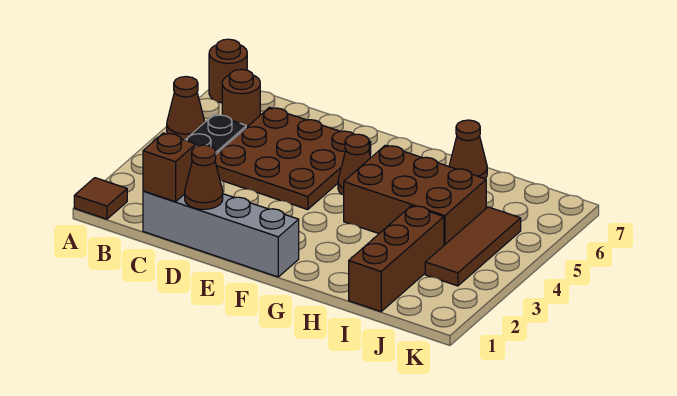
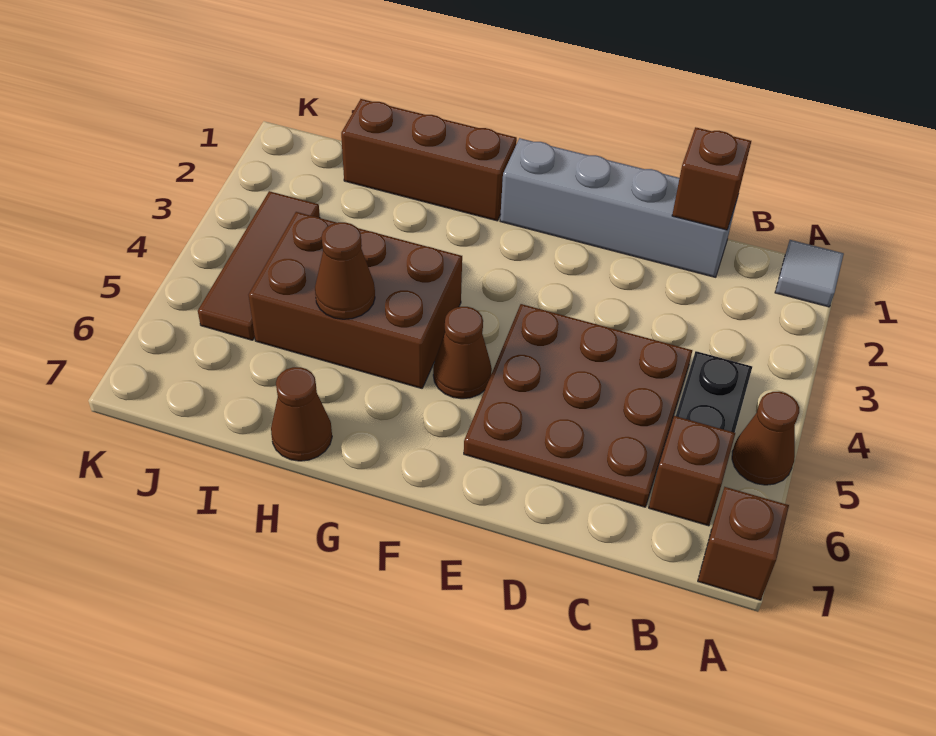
brown 1x1 tile [74,178,127,219] -> grey 1x1 tile [775,240,844,307]
brown 1x1 round brick [209,39,247,103] -> brown 1x1 brick [698,487,789,600]
brown 1x1 round brick [222,69,260,127] -> brown 1x1 brick [649,416,735,526]
brown 1x1 cone [185,145,223,209] -> brown 1x1 cone moved to [315,222,375,319]
brown 1x3 brick [349,206,444,312] -> brown 1x3 brick turned to [341,99,517,221]

